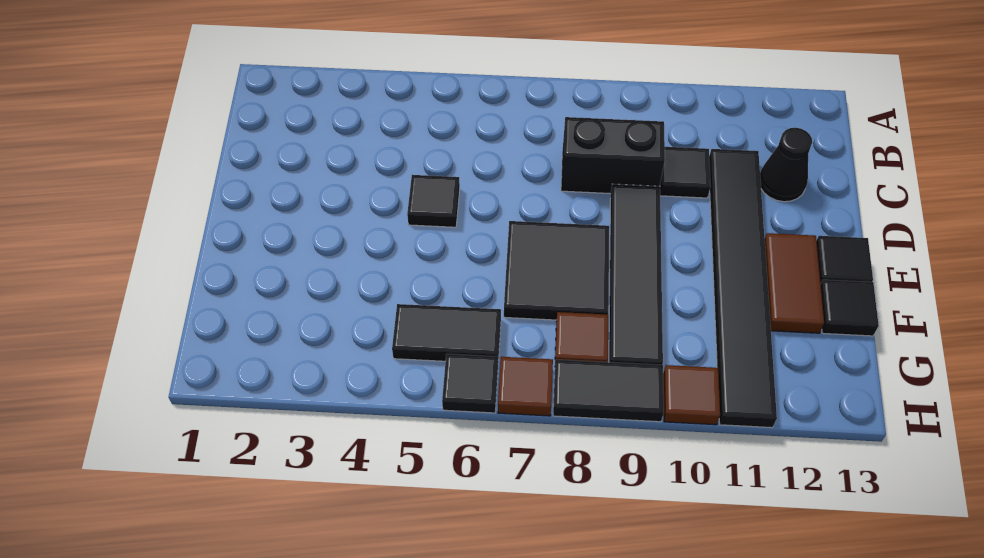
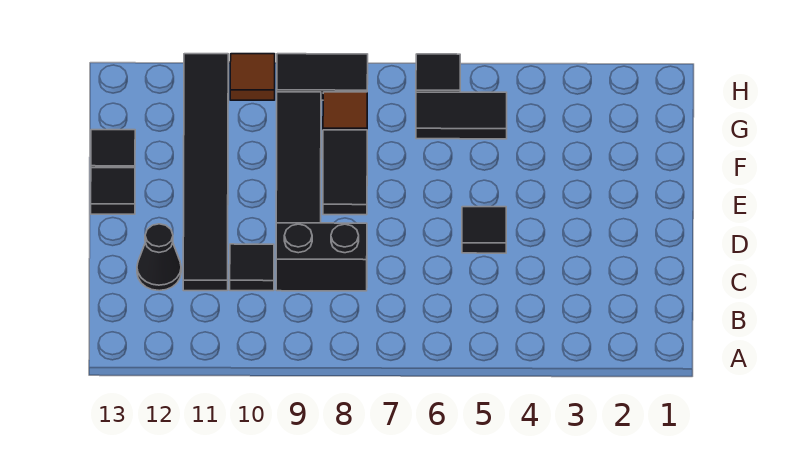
black 2x2 tile [504,221,609,320] -> black 1x2 tile [323,130,367,215]
brown 1x2 tile [765,233,824,333] -> none
brown 1x1 tile [498,357,553,416] -> none

